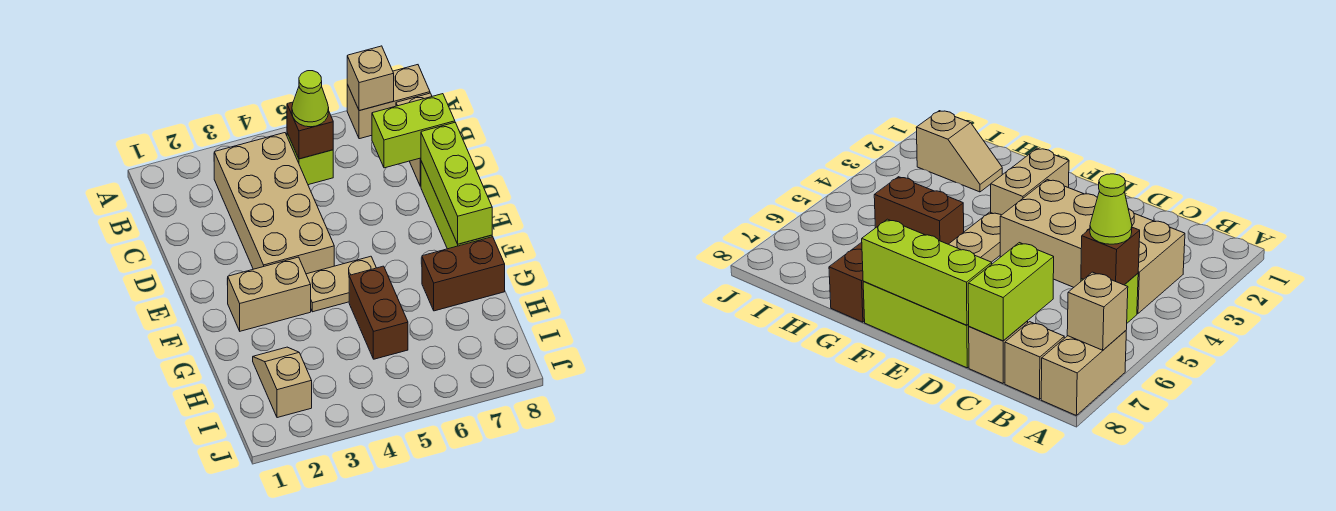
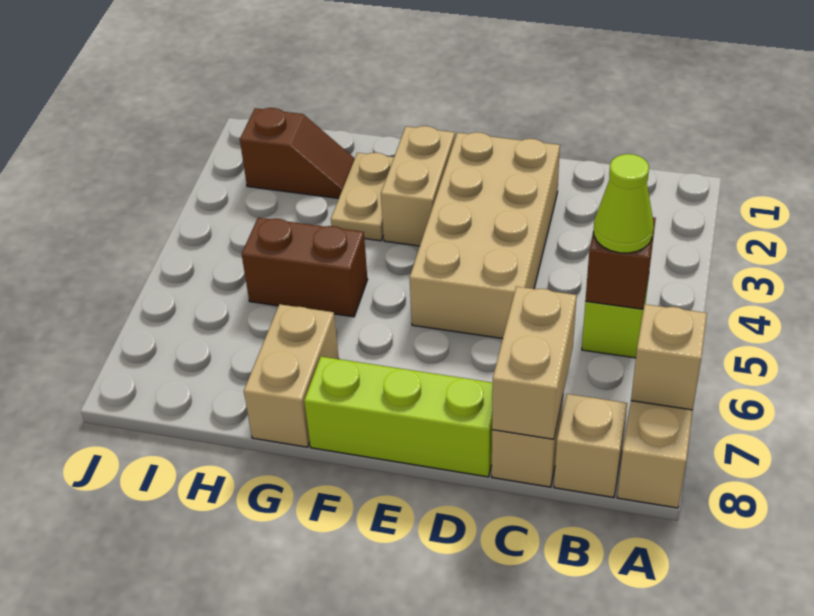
tan 2x4 brick [214,133,334,274] -> tan 2x4 brick turned to [410,132,560,339]
lime 1x2 brick [372,94,455,168] -> tan 1x2 brick [492,286,577,439]
lime 1x3 brick [421,123,492,244] -> none
tan 1x2 plate [306,256,376,312] -> tan 1x2 plate moved to [331,153,394,241]
brown 1x2 brick [422,237,505,311] -> tan 1x2 brick [244,304,339,447]
tan 1x2 slope [253,347,312,418] -> brown 1x2 slope [240,108,355,198]

